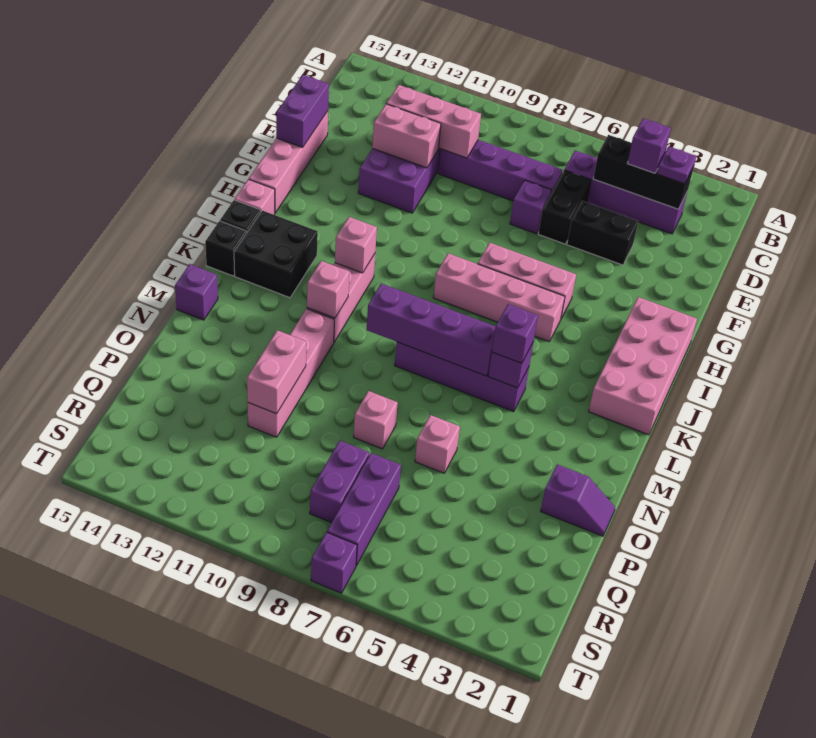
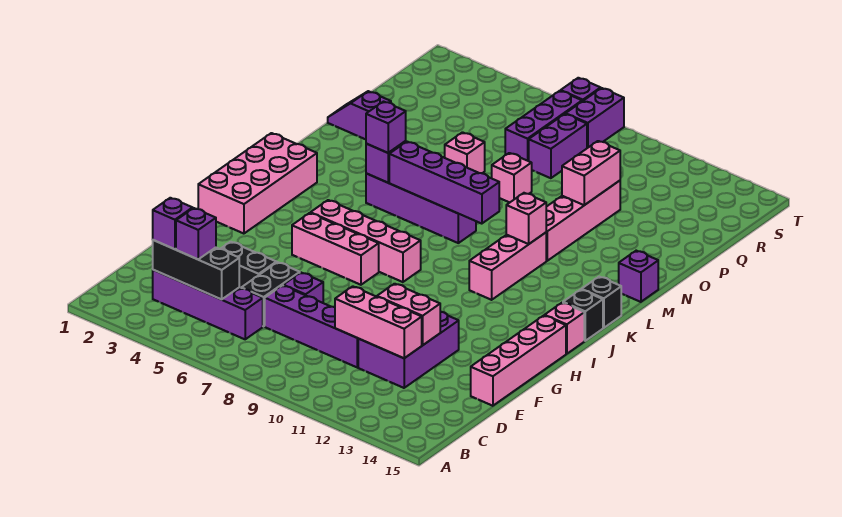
purple 1x1 plate [657,146,696,184] -> purple 1x1 brick [153,198,193,249]
purple 1x2 brick [276,75,329,148] -> purple 1x2 brick moved to [566,88,624,148]
pink 1x1 brick [335,217,377,273] -> none
black 2x2 brick [234,211,318,298] -> none

